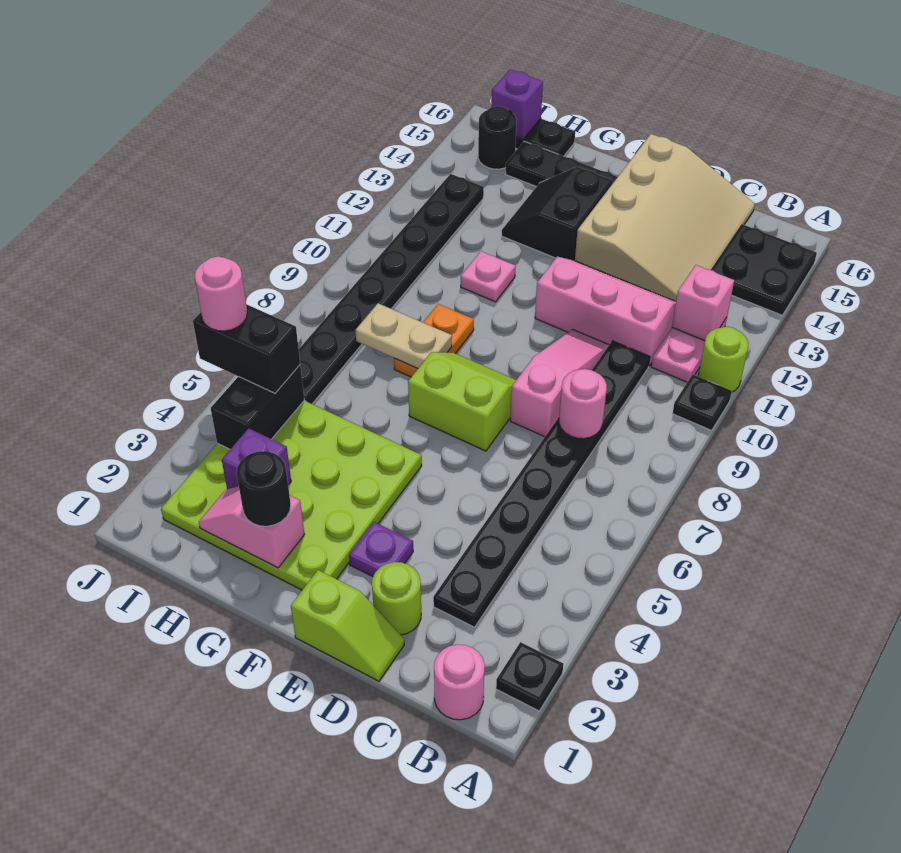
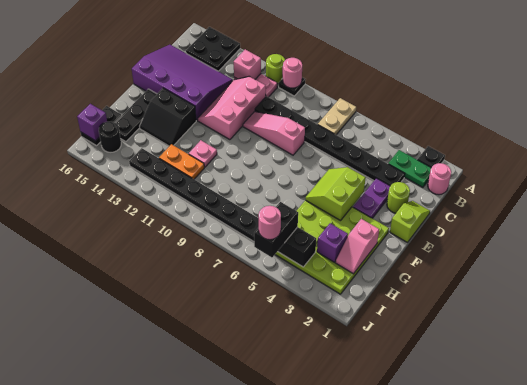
none -> green 1x2 plate [388,150,431,187]
pink 1x1 round brick [559,369,607,439] -> pink 1x1 round brick moved to [283,58,302,88]
tan 3x4 slope [575,134,755,301] -> purple 3x4 slope [132,45,233,120]
purple 1x1 plate [349,522,413,577] -> purple 1x2 plate [353,178,390,218]
lime 2x2 slope [408,352,516,451] -> lime 2x2 slope moved to [305,167,366,221]
black 1x1 round brick [236,451,291,526] -> none
orange 1x2 plate [394,304,474,377] -> orange 1x2 plate moved to [159,144,204,179]
tan 1x2 plate [356,303,452,369] -> tan 1x2 plate moved to [318,98,356,135]

